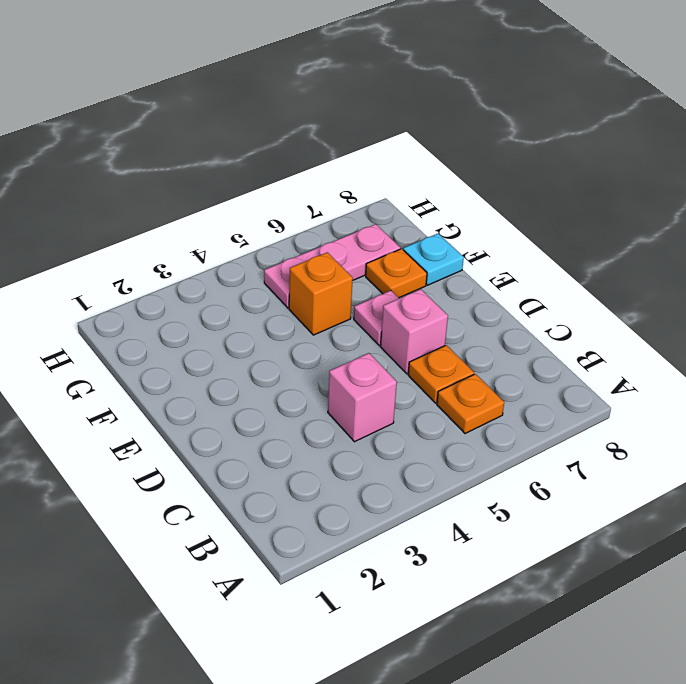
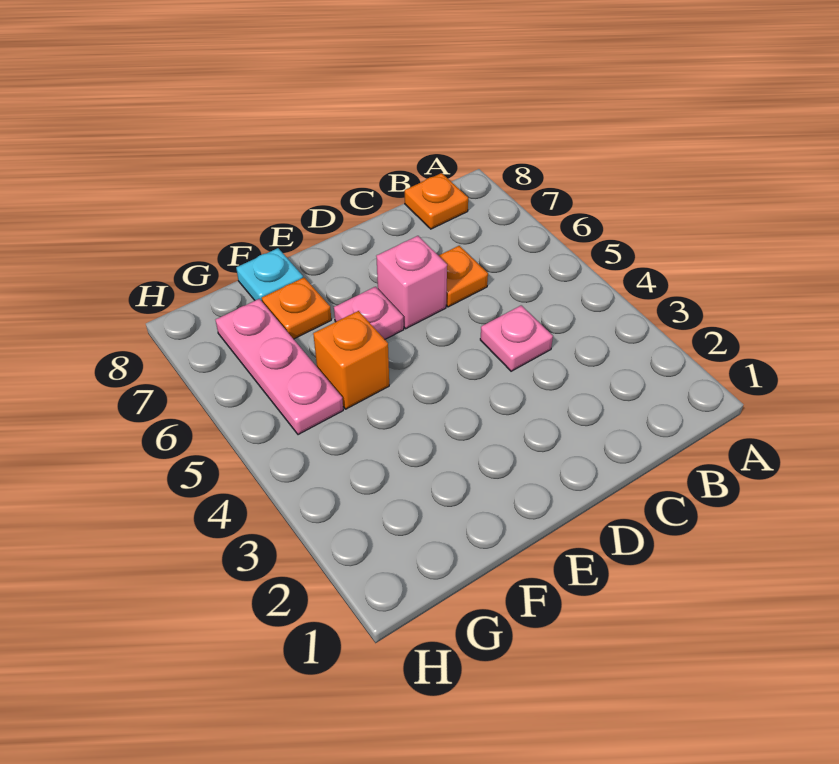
orange 1x1 plate [437,374,504,434] -> orange 1x1 plate moved to [405,173,468,229]
pink 1x1 brick [328,353,397,442] -> pink 1x1 plate [480,305,553,371]

